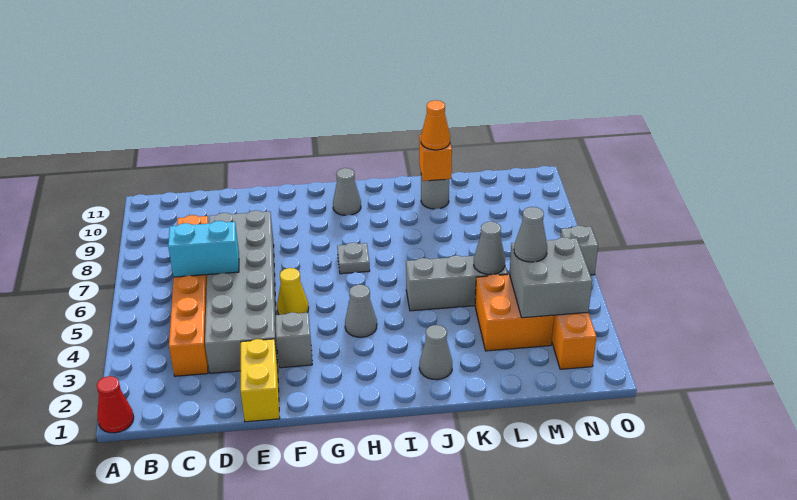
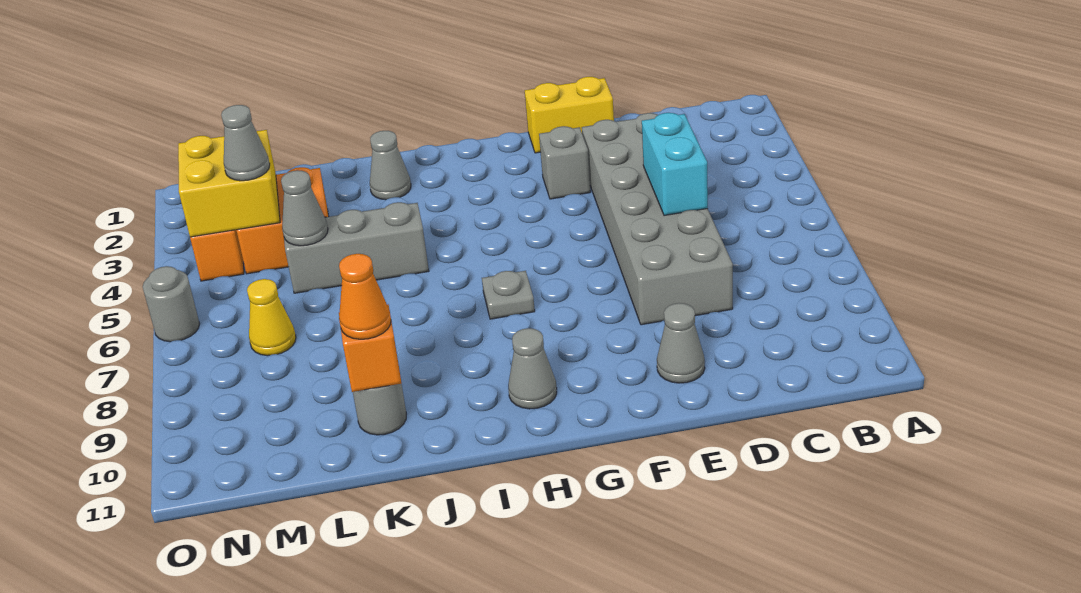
red 1x1 cone [97,376,134,433] -> none
orange 1x6 brick [169,215,209,376] -> none
cyan 1x2 brick [168,221,239,277] -> cyan 1x2 brick turned to [642,113,708,216]
yellow 1x2 brick [241,339,280,422] -> yellow 1x2 brick turned to [525,77,614,153]
yellow 1x1 cone [277,268,309,315] -> yellow 1x1 cone moved to [247,279,296,356]
grey 1x1 cone [345,284,377,337] -> grey 1x1 cone moved to [657,303,705,383]
grey 2x2 brick [509,237,592,318] -> yellow 2x2 brick [178,130,280,237]
grey 1x1 brick [560,226,598,275] -> grey 1x1 round brick [143,266,200,342]

